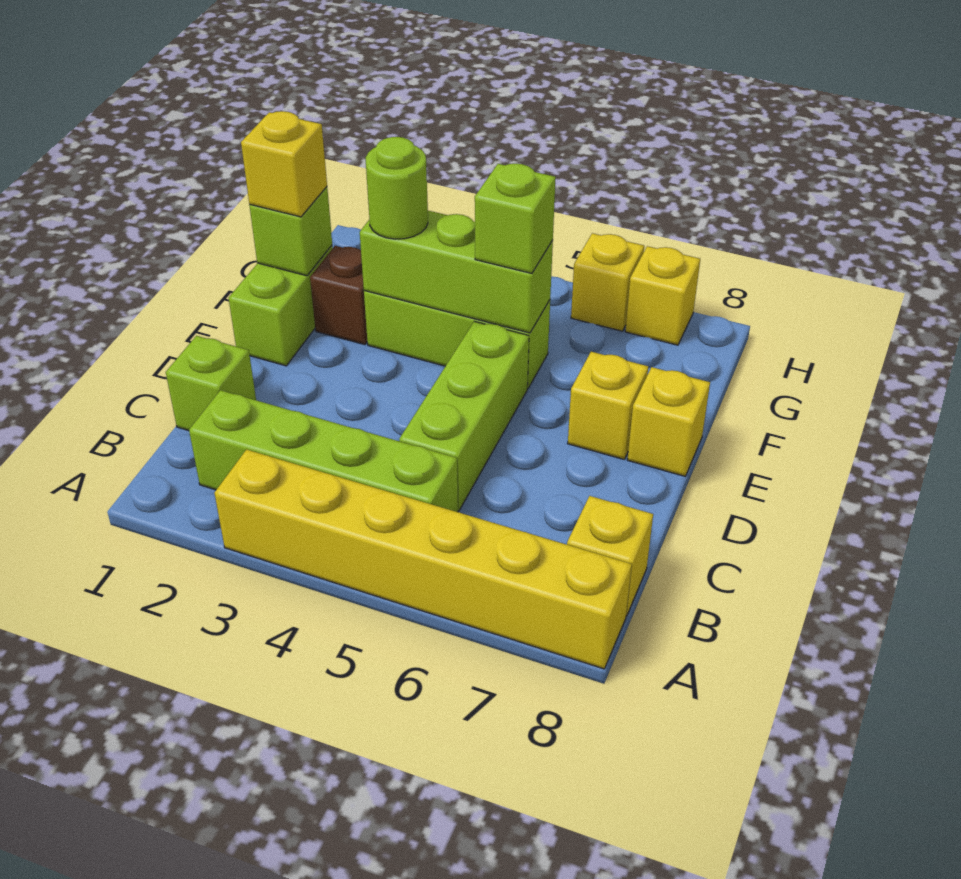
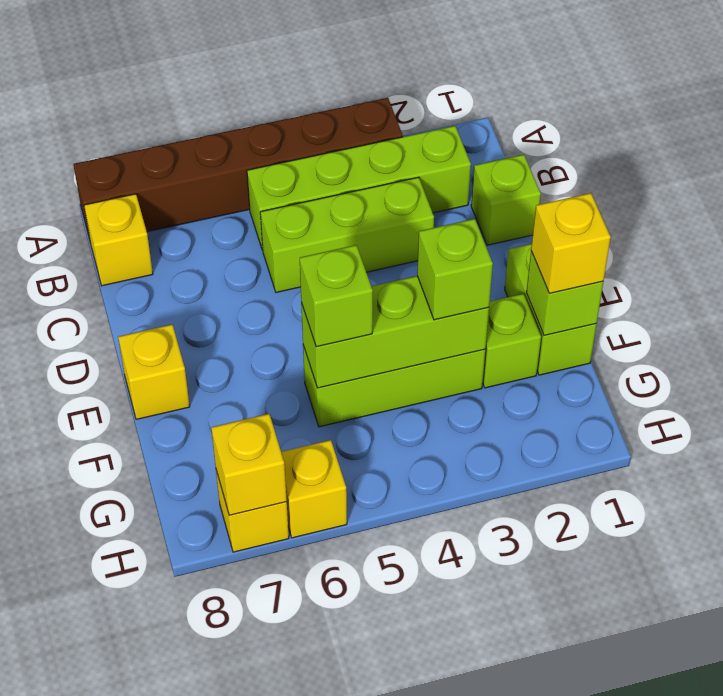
yellow 1x6 brick [214,449,632,669] -> brown 1x6 brick [73,98,403,243]
lime 1x3 brick [399,321,529,511] -> lime 1x3 brick turned to [260,177,434,292]
yellow 1x1 brick [568,352,648,459] -> yellow 1x1 brick moved to [211,414,287,515]
brown 1x1 brick [310,246,367,345] -> lime 1x1 brick [483,294,541,388]
lime 1x1 round brick [366,137,428,239] -> lime 1x1 brick [417,219,493,320]

